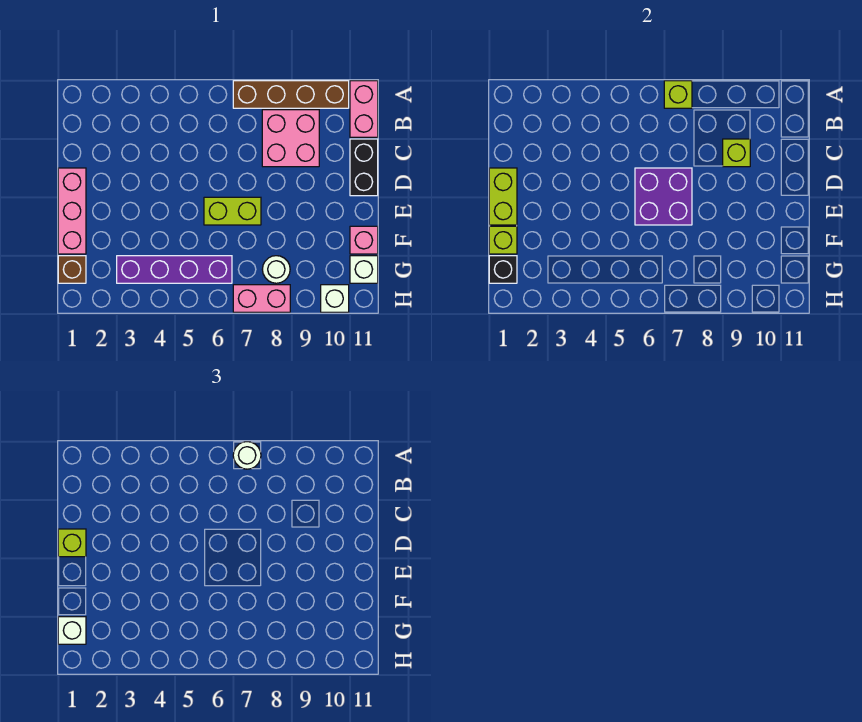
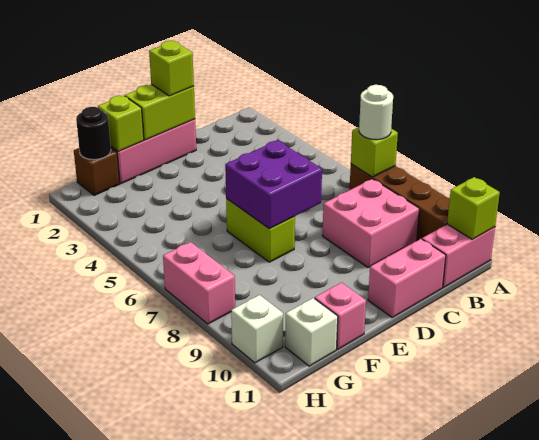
lime 1x1 brick [723,139,750,167] -> lime 1x1 brick moved to [447,177,500,239]
black 1x2 brick [350,139,378,196] -> pink 1x2 brick [368,239,446,317]
black 1x1 brick [489,256,517,283] -> black 1x1 round brick [76,107,111,160]
white 1x1 brick [58,617,86,644] -> none
purple 1x4 brick [117,256,232,283] -> none
white 1x1 round brick [262,256,290,283] -> none

